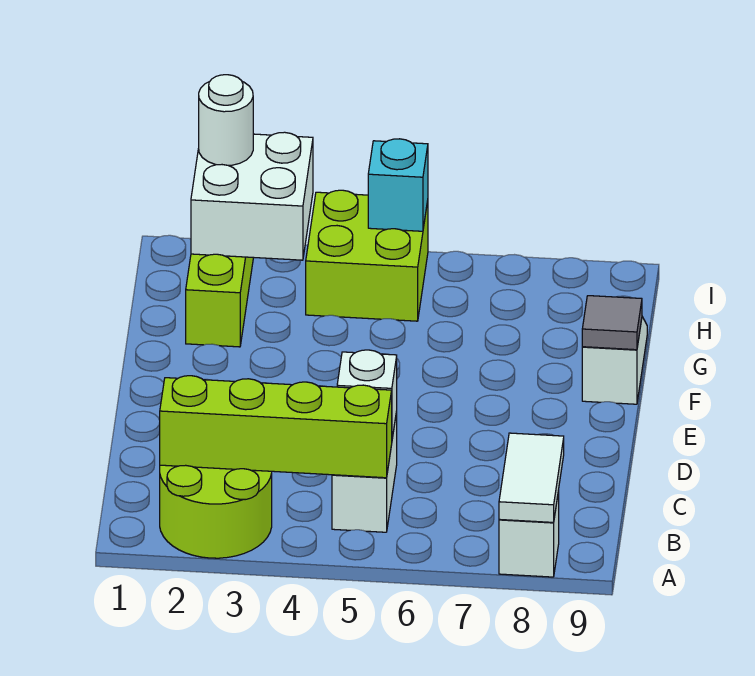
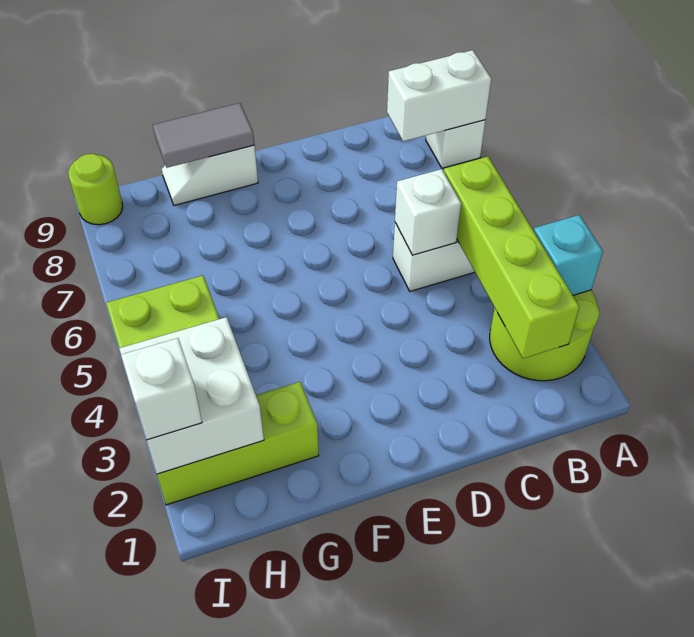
white 1x2 tile [499,433,564,522] -> white 1x2 brick [387,50,491,141]
grey 1x1 tile [582,296,642,350] -> grey 1x2 tile [153,103,254,168]
white 1x1 round brick [199,75,253,165] -> white 1x1 brick [121,338,202,440]
cyan 1x1 brick [368,139,428,231] -> cyan 1x1 brick moved to [534,215,603,295]
none -> lime 1x1 round brick [68,154,123,225]

